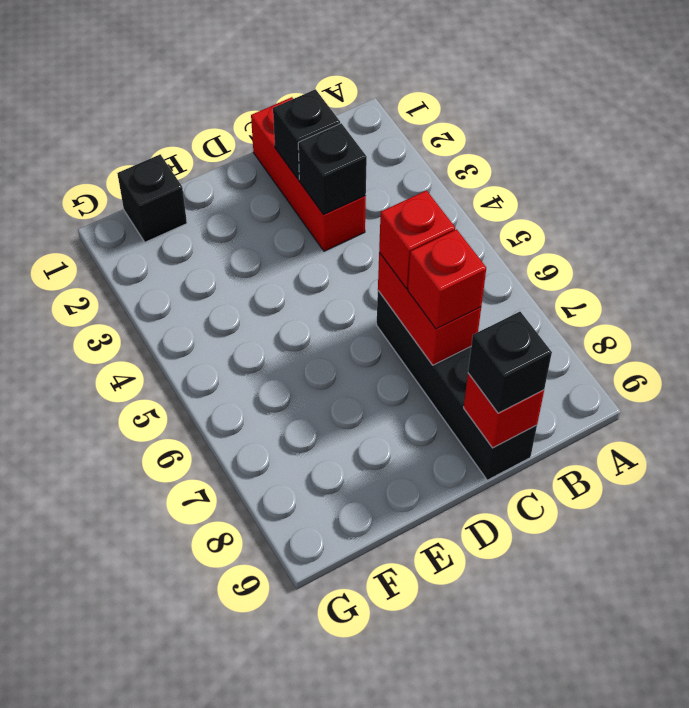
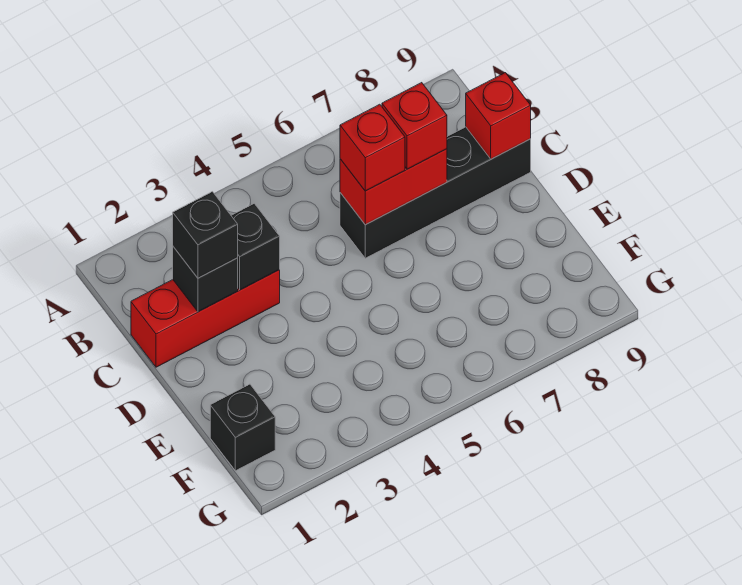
black 1x1 brick [468,312,552,413] -> black 1x1 brick moved to [173,192,238,278]

